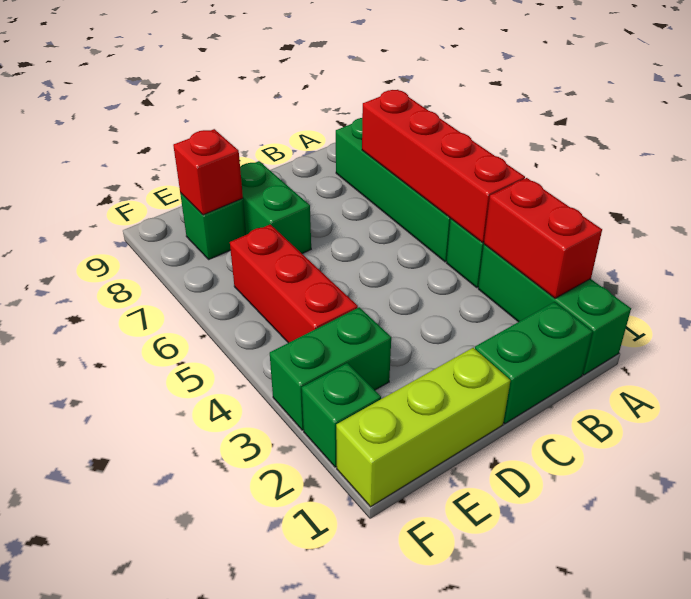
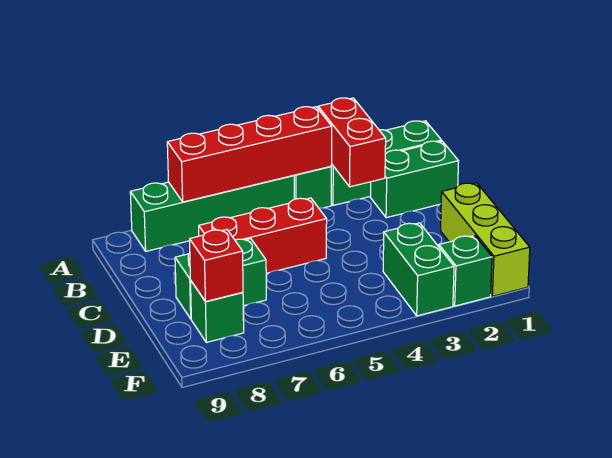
red 1x2 brick [484,178,602,298] -> red 1x2 brick turned to [318,98,386,187]
green 1x2 brick [475,302,593,424] -> green 1x2 brick turned to [370,141,459,218]
red 1x3 brick [230,224,358,343] -> red 1x3 brick moved to [199,198,327,273]

